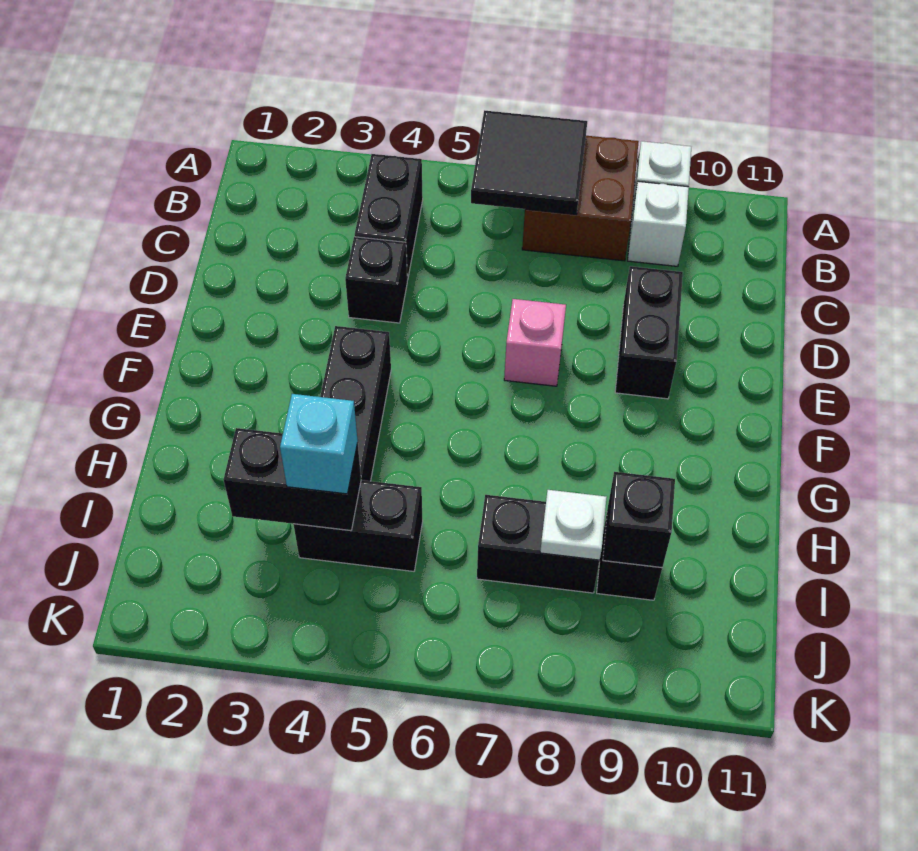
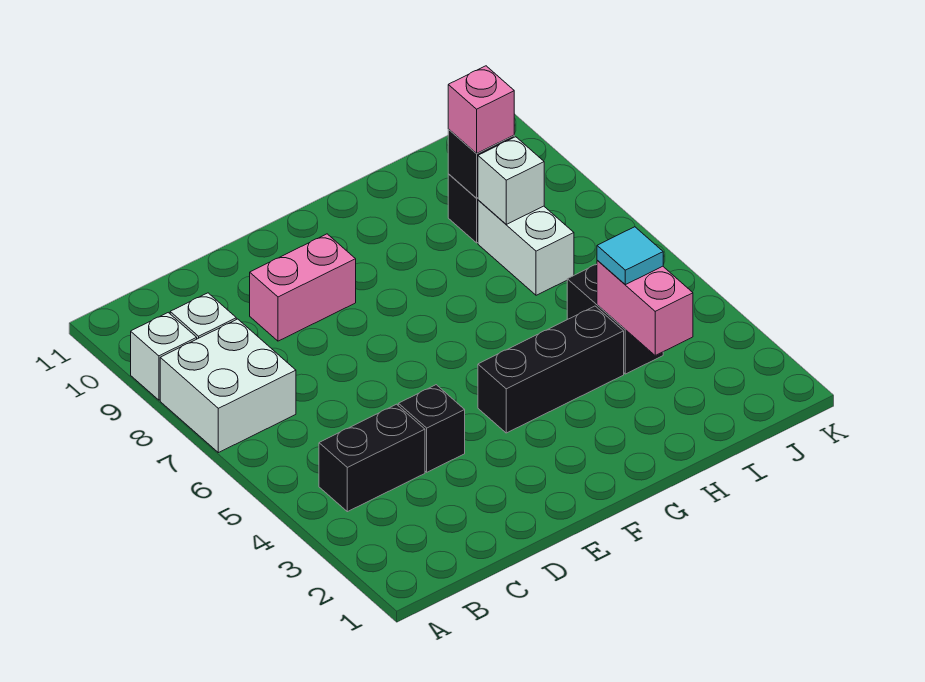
black 2x2 tile [471,110,587,214] -> none
brown 2x2 brick [522,136,639,261] -> white 2x2 brick [160,319,296,453]
black 1x2 brick [615,266,683,399] -> pink 1x2 brick [250,234,356,341]
pink 1x1 brick [504,299,566,386] -> pink 1x1 brick moved to [448,66,514,154]
black 1x2 brick [224,428,361,530] -> pink 1x2 brick [597,261,693,355]
cyan 1x1 brick [280,394,358,494] -> cyan 1x1 tile [597,227,663,285]
black 1x2 brick [477,495,600,593] -> white 1x2 brick [478,200,574,295]
white 1x1 plate [540,490,607,560] -> white 1x1 brick [478,137,544,224]

